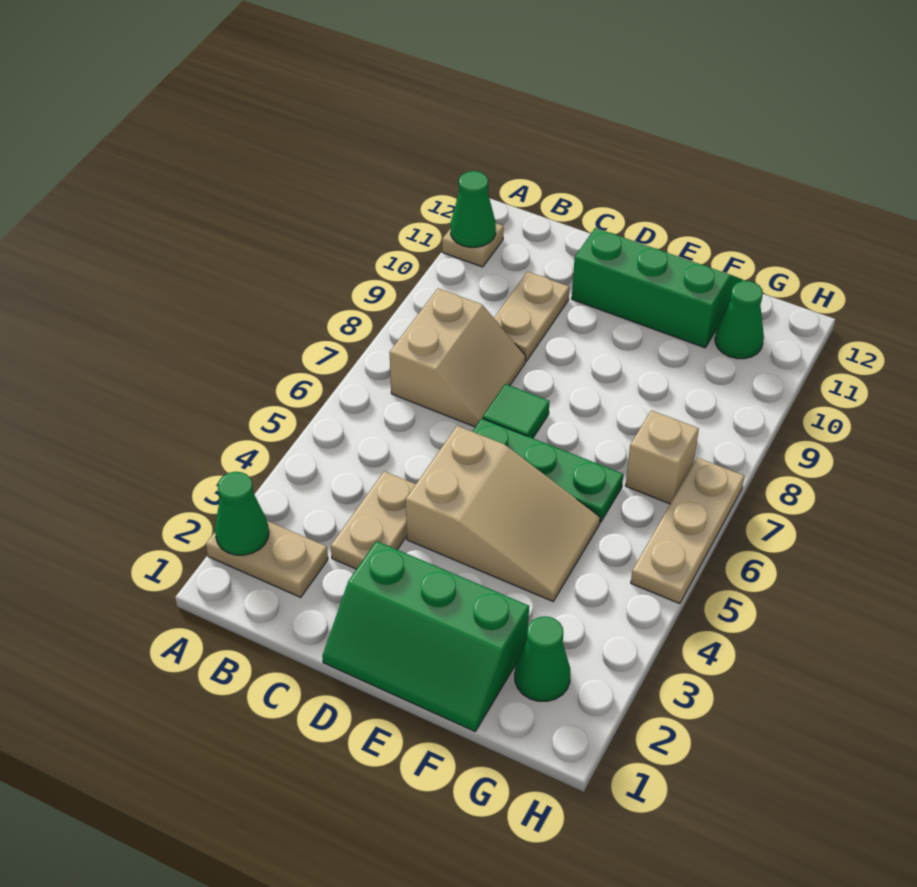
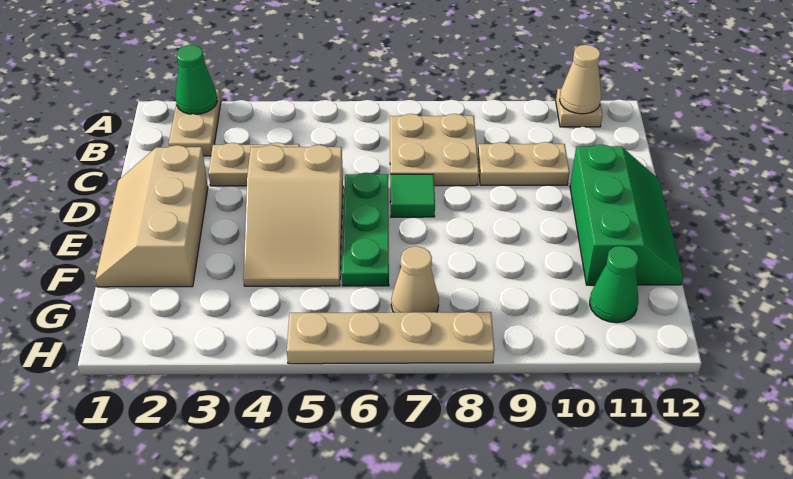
green 1x1 cone [451,171,496,247] -> tan 1x1 cone [560,45,601,114]
tan 2x2 slope [389,288,526,427] -> tan 2x2 plate [390,114,479,186]
green 2x3 slope [322,541,529,731] -> tan 2x3 slope [95,145,208,287]
green 1x1 cone [515,616,570,701] -> none
tan 1x1 brick [625,410,699,504] -> tan 1x1 cone [391,246,439,312]
tan 1x3 plate [631,458,744,604] -> tan 1x4 plate [287,312,494,364]

